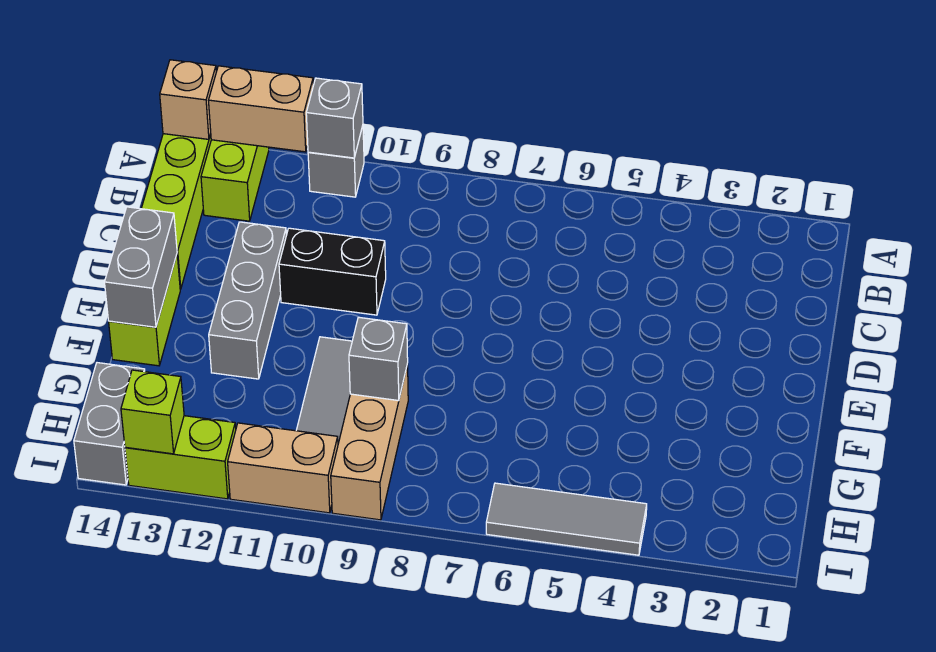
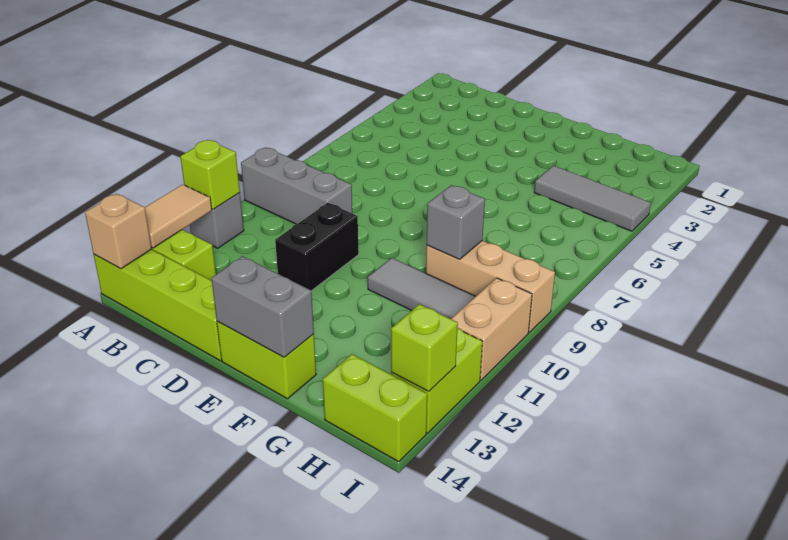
grey 1x1 brick [306,78,363,158] -> lime 1x1 brick [180,140,240,209]
tan 1x2 brick [208,66,313,152] -> tan 1x2 tile [145,184,212,248]
grey 1x3 brick [209,222,286,379] -> grey 1x3 brick moved to [241,147,352,224]
grey 1x2 brick [74,363,145,485] -> lime 1x2 brick [323,354,427,462]
grey 1x3 tile [486,483,647,555] -> grey 1x3 tile turned to [534,166,651,231]

